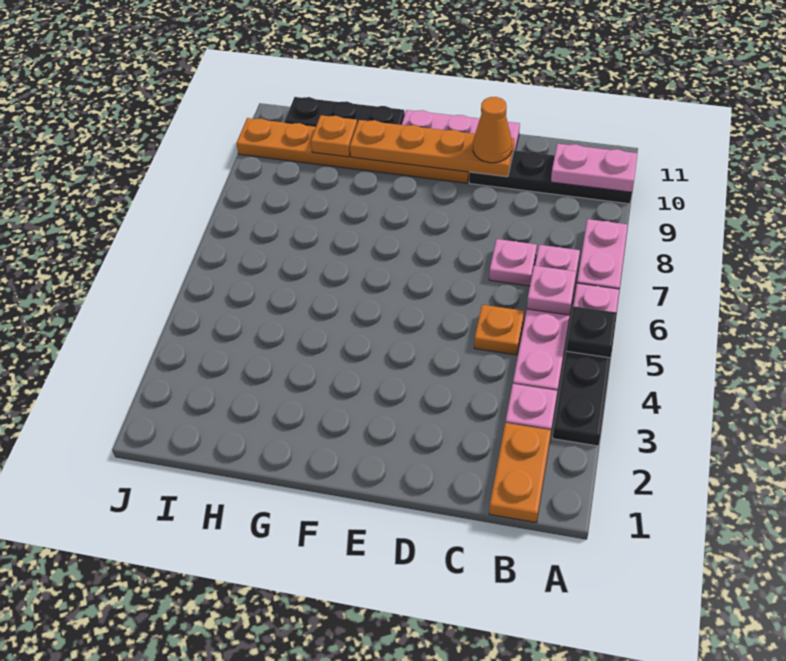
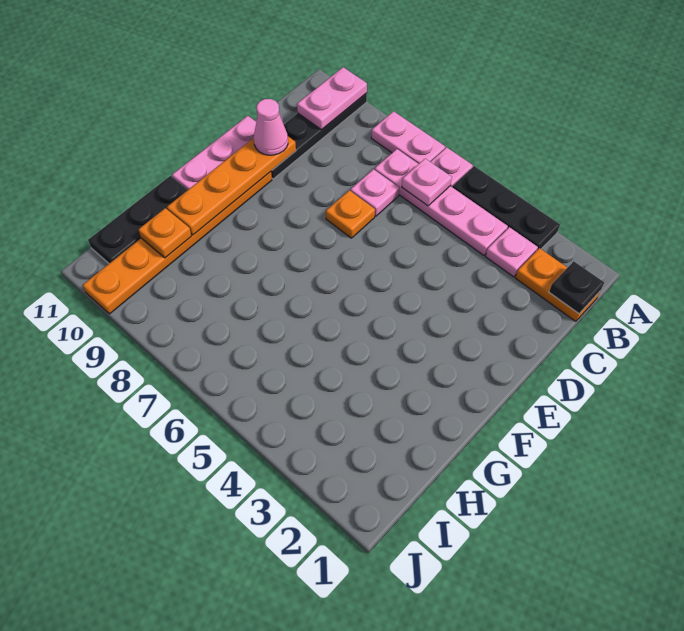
black 1x1 plate [566,306,617,358] -> black 1x1 plate moved to [549,261,604,314]
orange 1x1 plate [474,305,524,355] -> orange 1x1 plate moved to [326,190,375,238]
orange 1x1 cone [473,97,512,163] -> pink 1x1 cone [254,99,288,155]

